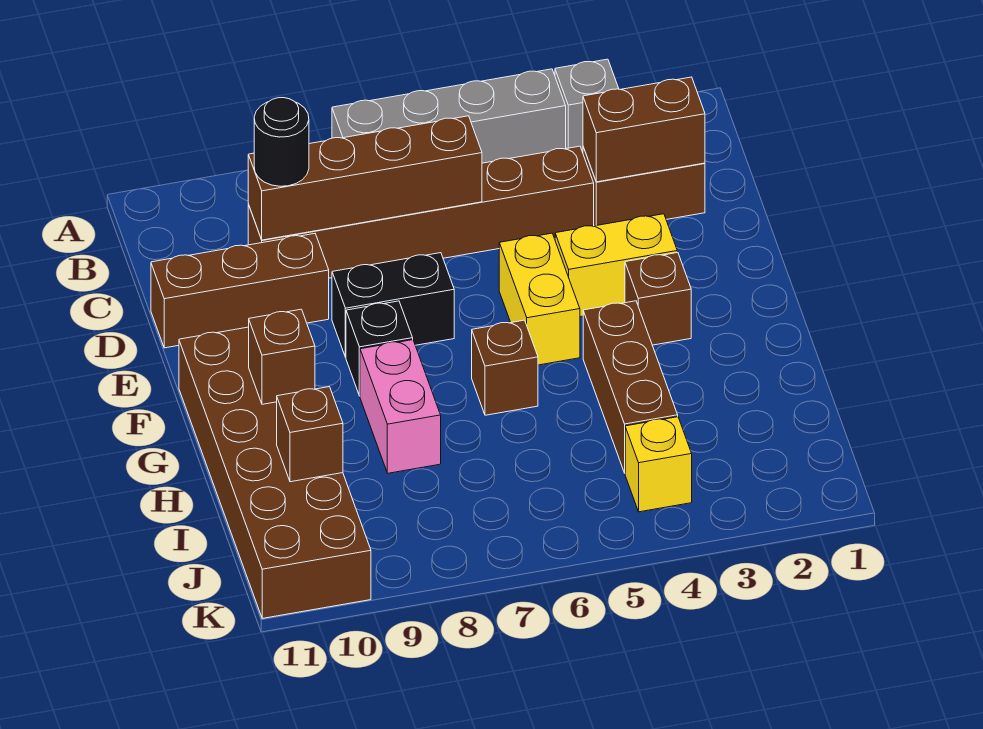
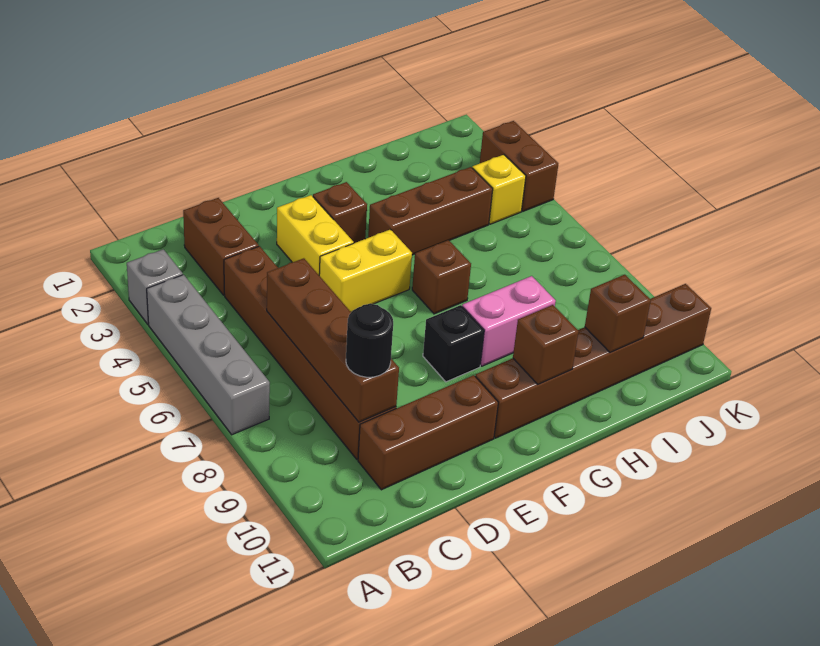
brown 1x2 brick [583,77,705,182] -> brown 1x2 brick moved to [480,121,558,211]
brown 1x3 brick [151,234,329,348] -> brown 1x3 brick turned to [358,375,498,490]
black 1x2 brick [332,253,454,357] -> none
brown 2x6 brick [179,327,371,618] -> brown 1x6 brick [475,284,711,438]

